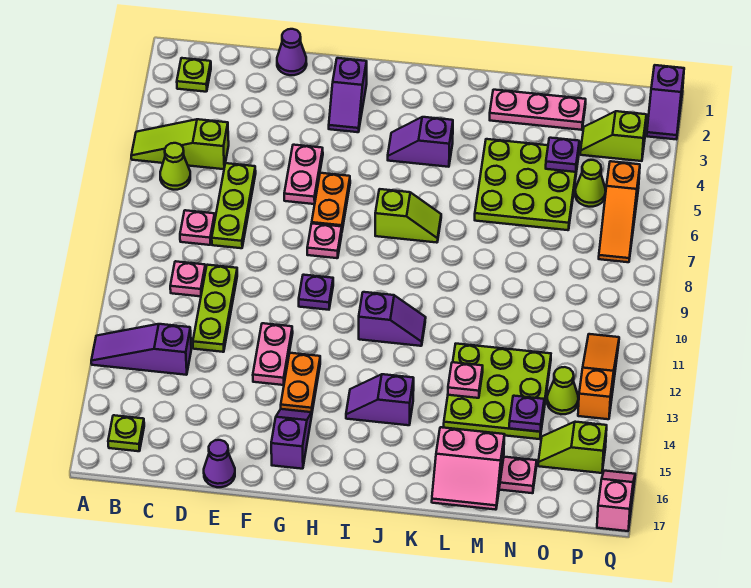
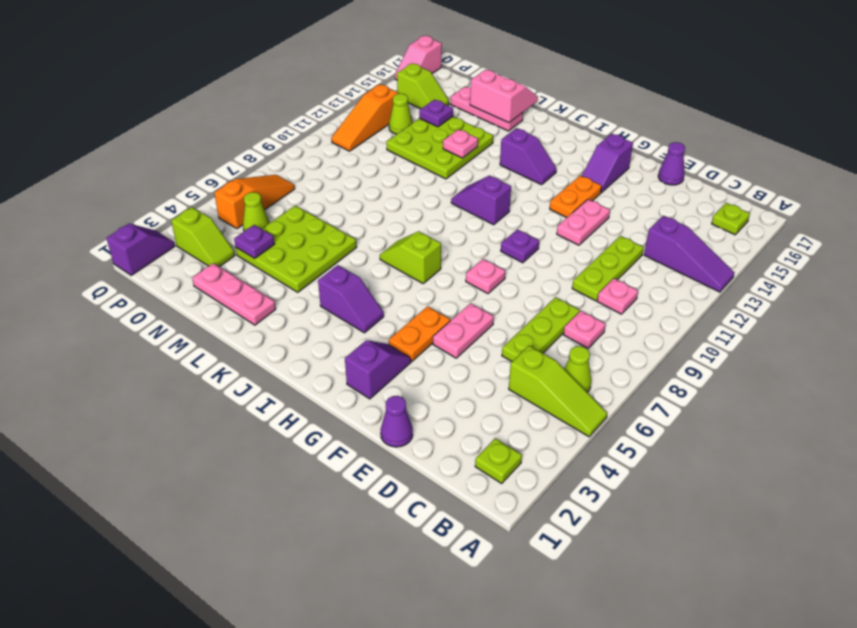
orange 1x2 plate [312,173,350,230] -> orange 1x2 plate moved to [389,306,450,362]

